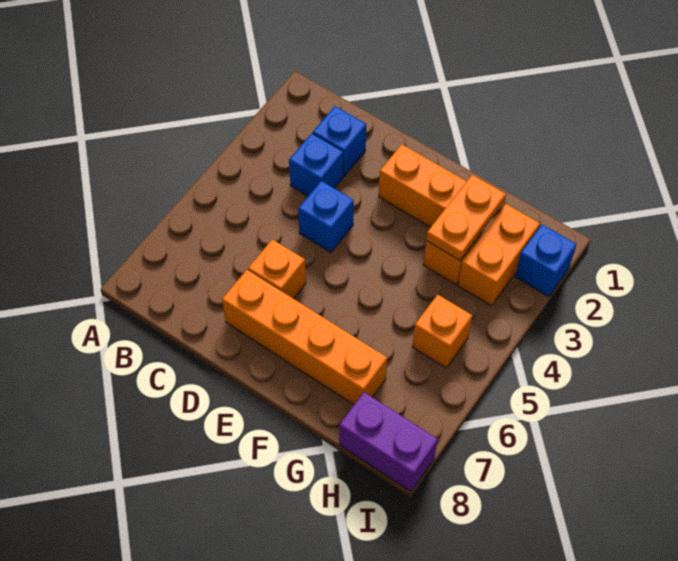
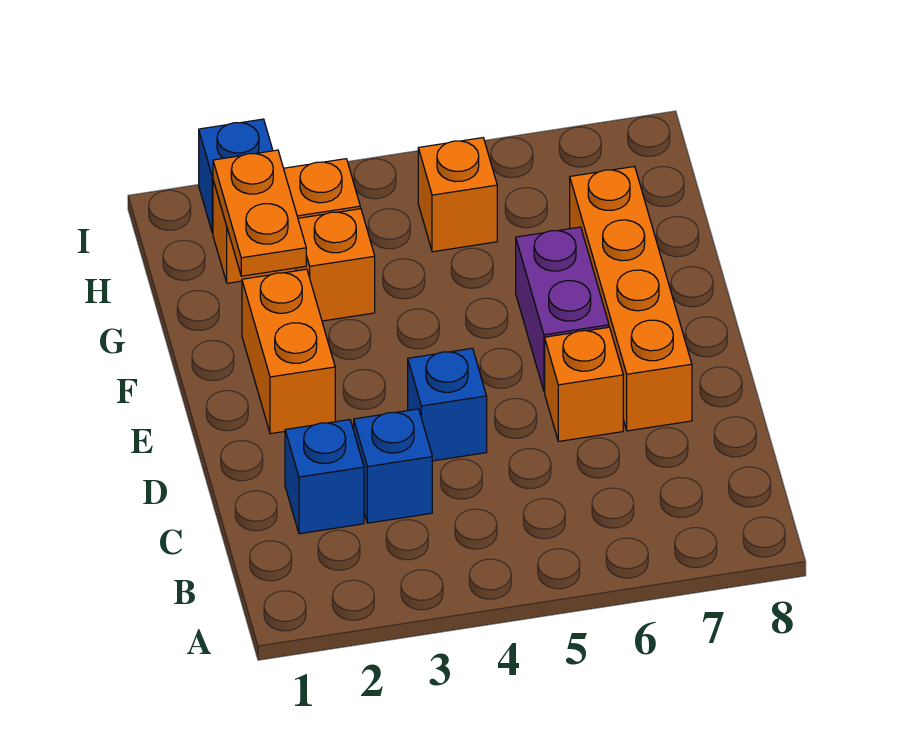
orange 1x2 plate [426,175,506,260] -> orange 1x2 plate turned to [213,150,306,276]
purple 1x2 brick [339,392,438,491] -> purple 1x2 brick moved to [516,227,609,391]

